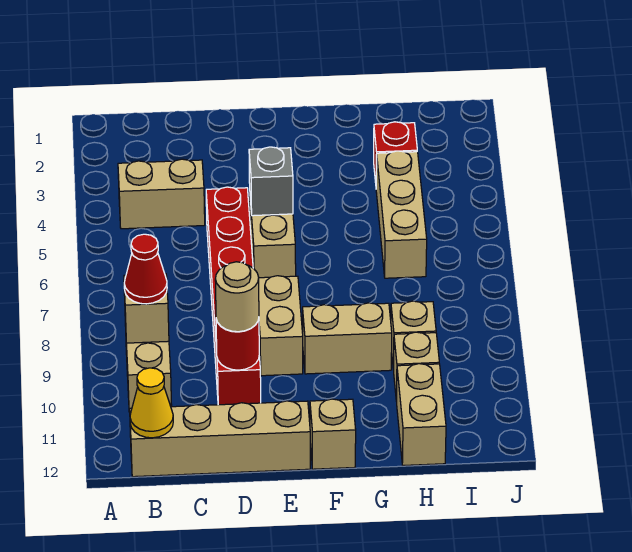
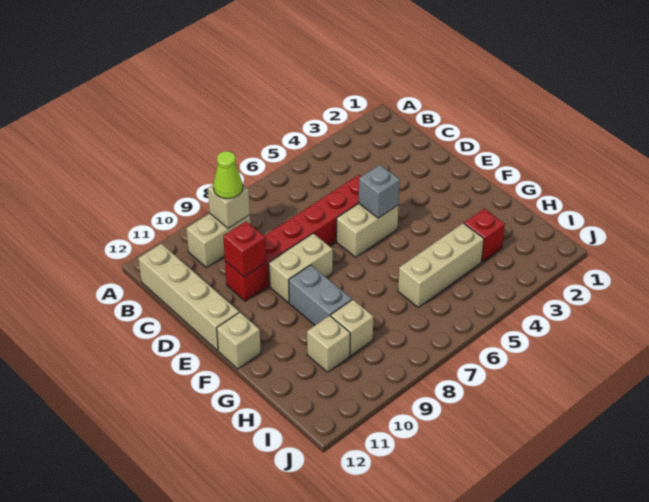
tan 1x2 brick [118,159,205,229] -> none
red 1x1 cone [124,234,167,304] -> lime 1x1 cone [213,151,243,199]
yellow 1x1 cone [130,368,173,438] -> none
red 1x1 round brick [216,319,259,370] -> red 1x1 brick [223,221,266,277]
tan 1x1 round brick [215,262,259,332] -> none
tan 1x2 brick [303,303,392,374] -> grey 1x2 brick [289,265,352,325]
tan 1x2 brick [397,364,446,465] -> none

